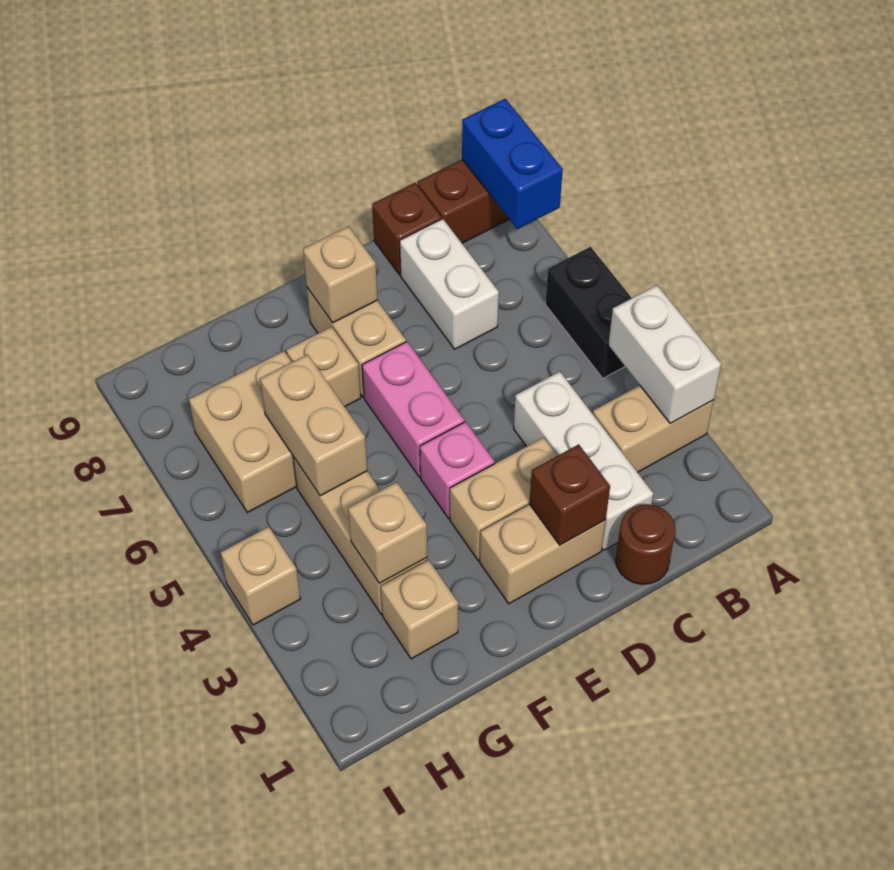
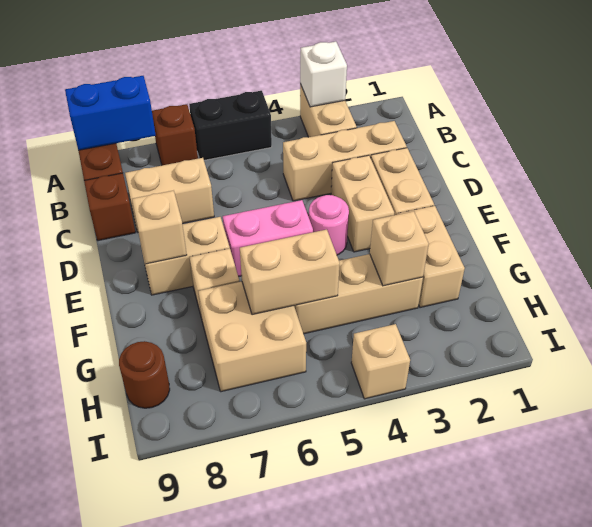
white 1x2 brick [608,285,721,423] -> white 1x1 brick [300,41,347,107]
brown 1x1 round brick [616,504,676,584] -> brown 1x1 round brick moved to [119,341,170,408]
white 1x3 brick [514,372,653,550] -> tan 1x3 brick [283,121,407,201]
white 1x2 brick [400,219,499,349] -> tan 1x2 brick [125,158,214,232]
brown 1x1 brick [529,444,610,545] -> brown 1x1 brick moved to [152,104,198,165]
pink 1x1 brick [420,422,495,518] -> pink 1x1 round brick [309,195,349,255]
tan 1x1 brick [381,560,458,659] -> tan 1x2 brick [397,206,465,308]

